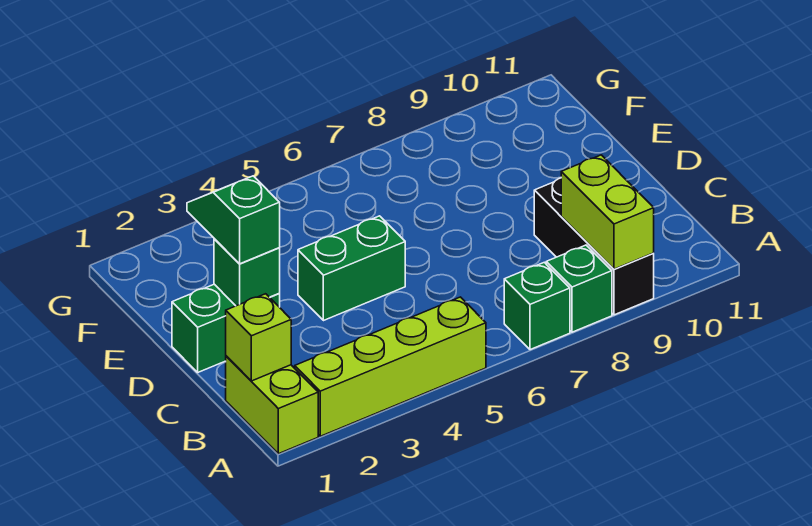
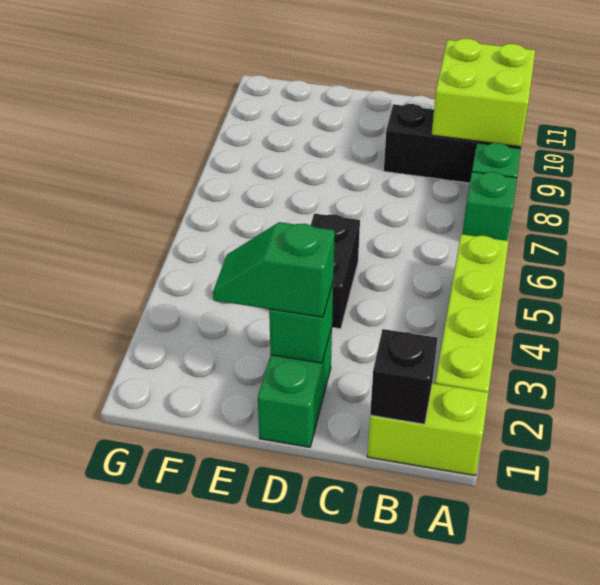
lime 1x2 brick [561,155,654,269] -> lime 2x2 brick [432,39,535,147]
lime 1x1 brick [226,294,291,381] -> black 1x1 brick [370,329,438,424]
green 1x2 brick [298,216,405,321] -> black 1x2 brick [311,214,360,329]

